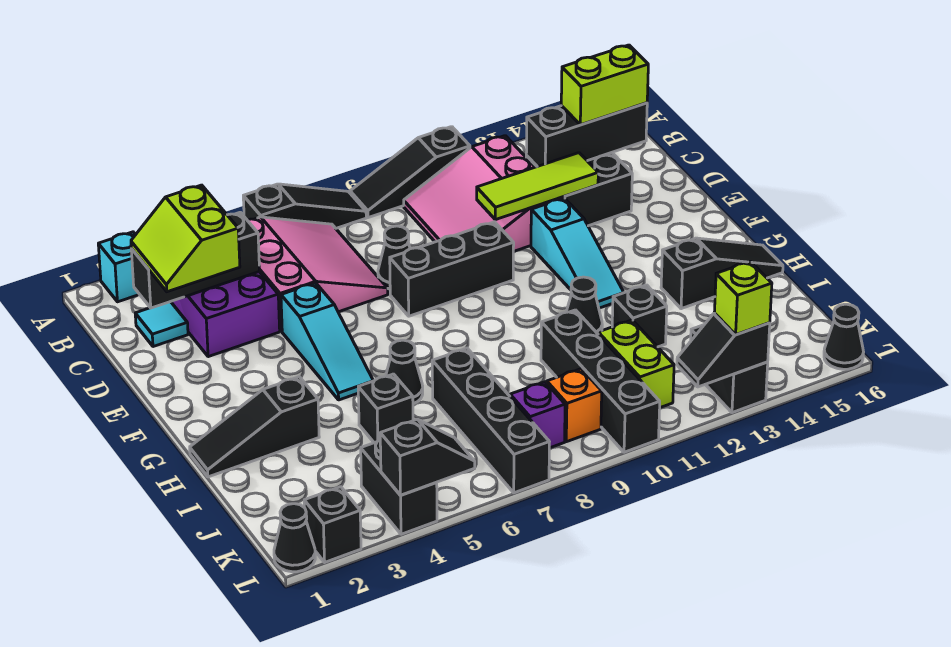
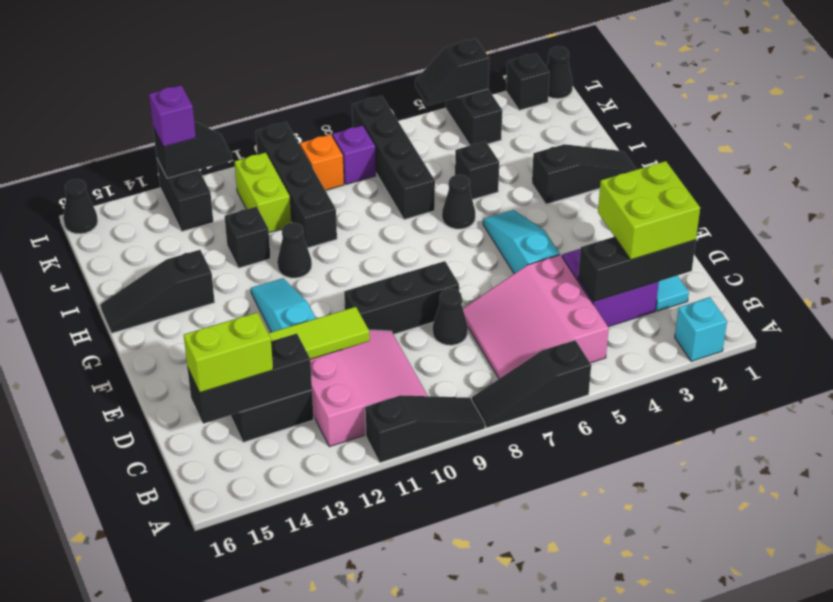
lime 2x2 slope [131,185,240,292] -> lime 2x2 brick [598,161,700,260]
lime 1x1 brick [714,261,772,335] -> purple 1x1 brick [149,85,196,147]

